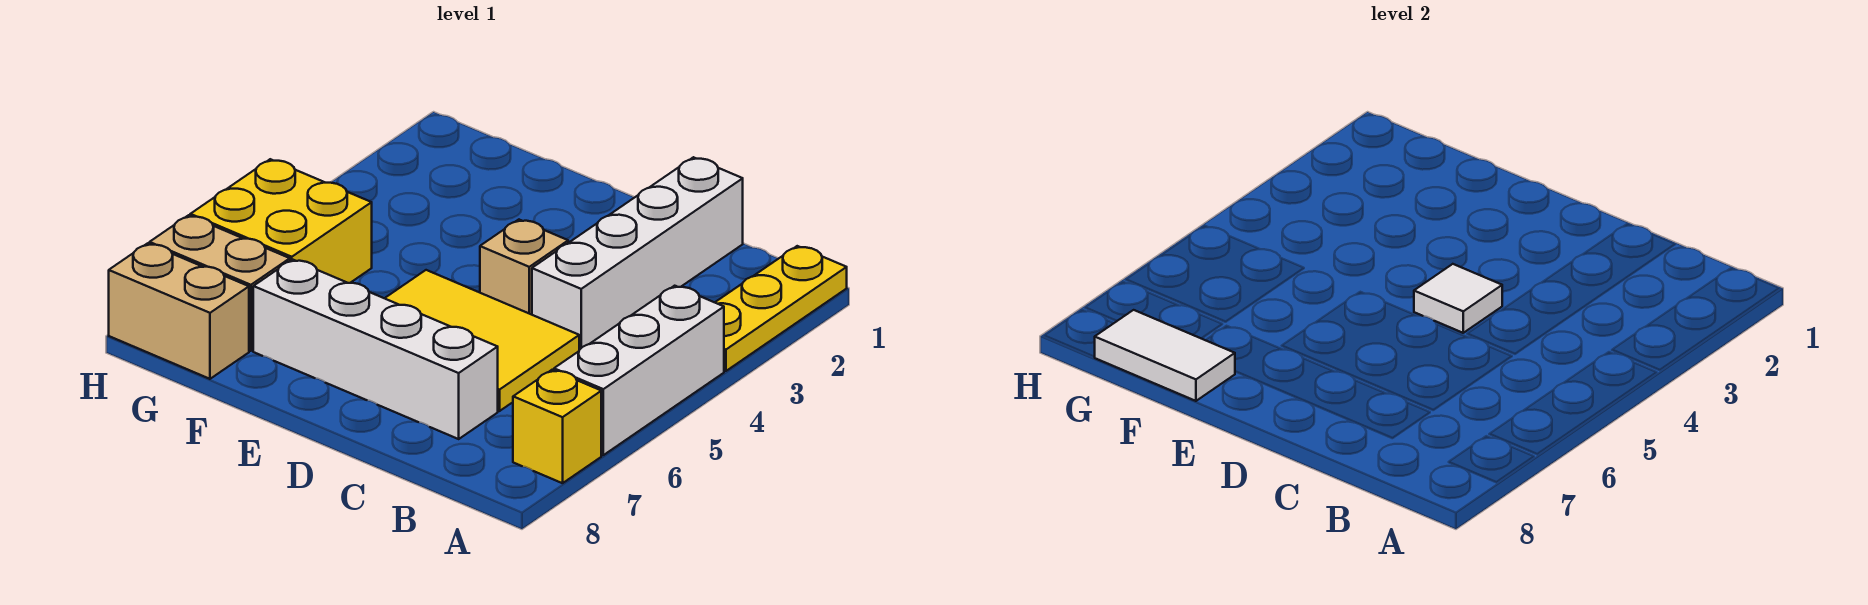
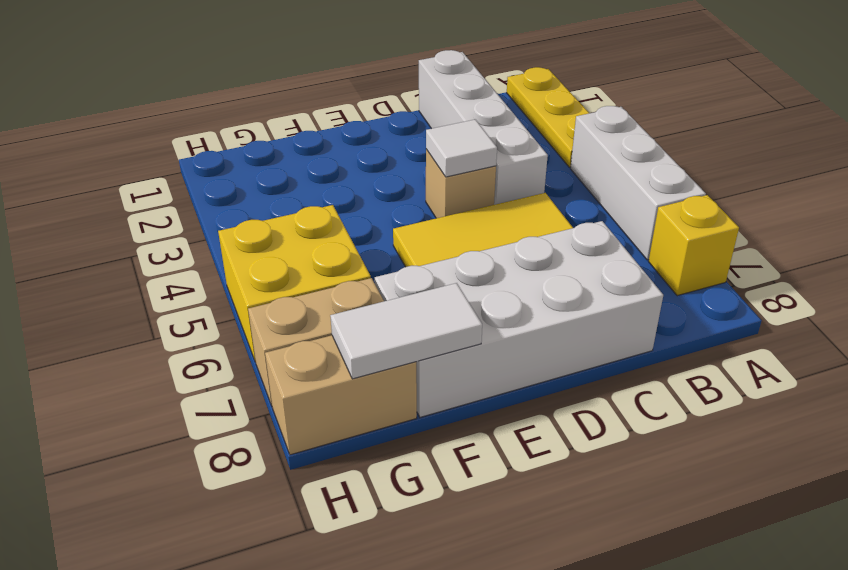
white 1x4 brick [253,259,498,439] -> white 2x4 brick [375,221,663,417]

